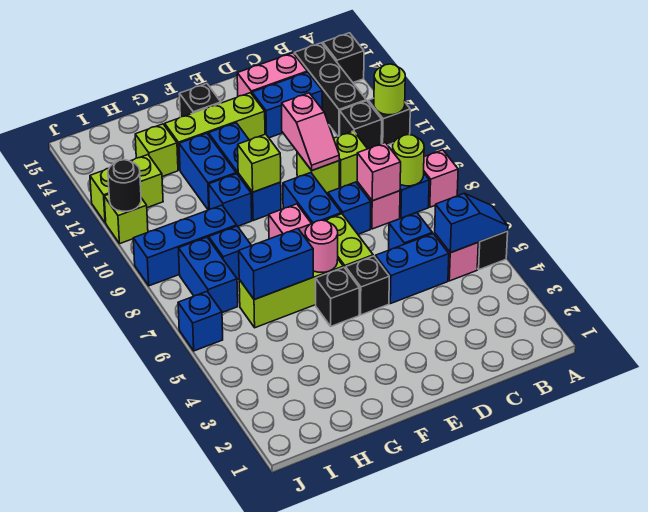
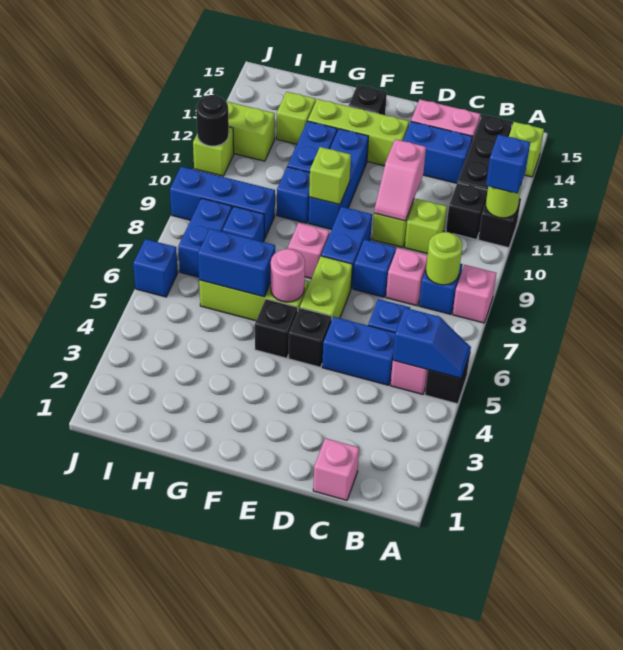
none -> blue 1x1 brick [486,134,530,194]
black 1x1 brick [323,33,364,83] -> lime 1x1 brick [509,122,544,177]
pink 1x1 brick [357,143,401,201] -> pink 1x1 brick moved to [313,438,359,500]

